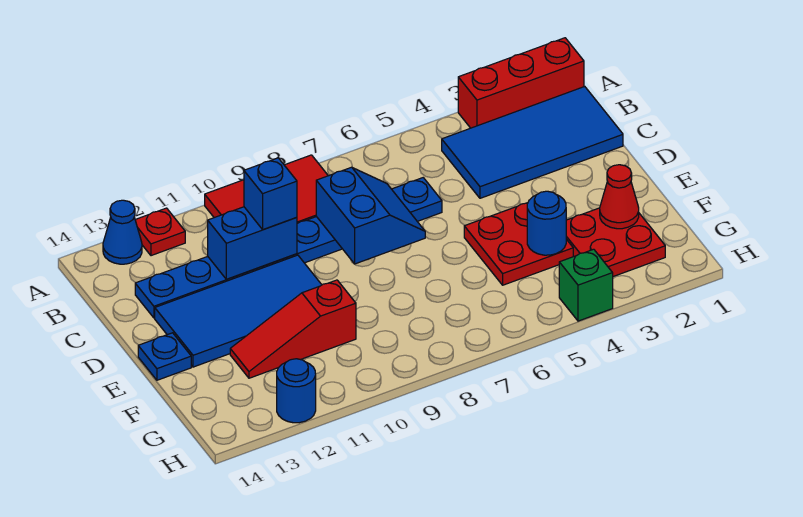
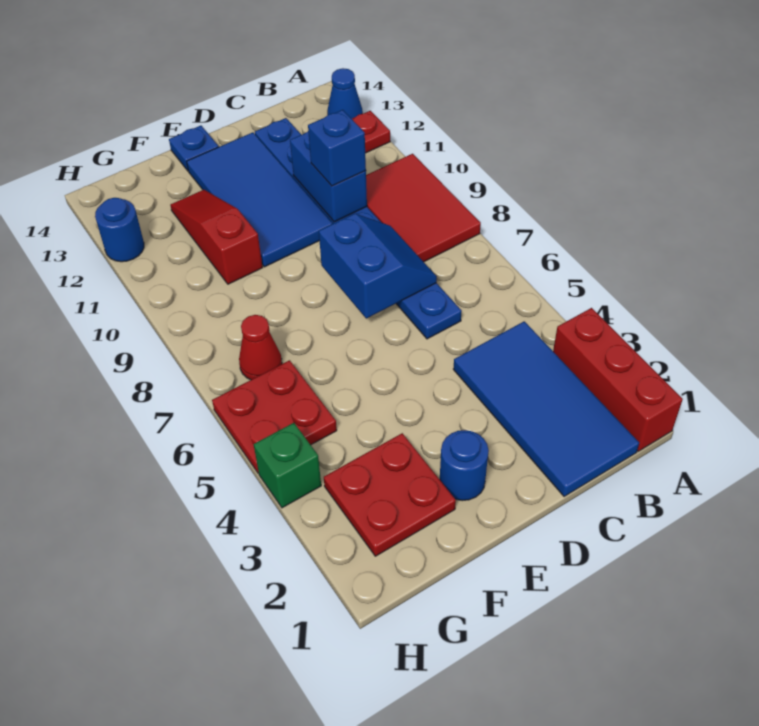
blue 2x2 slope [316,167,425,264] -> blue 2x2 slope turned to [319,214,437,319]
red 2x2 plate [464,203,573,285] -> red 2x2 plate moved to [212,360,337,473]
red 1x1 cone [600,165,639,229] -> red 1x1 cone moved to [239,315,282,380]
blue 1x1 round brick [527,191,566,255] -> blue 1x1 round brick moved to [440,430,489,501]

